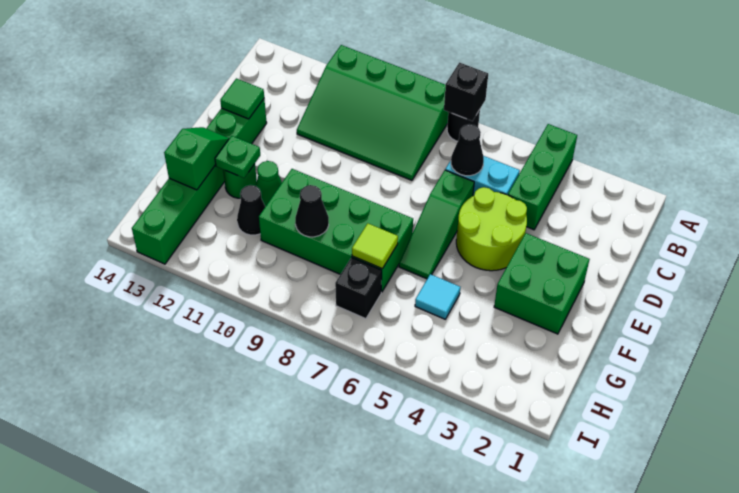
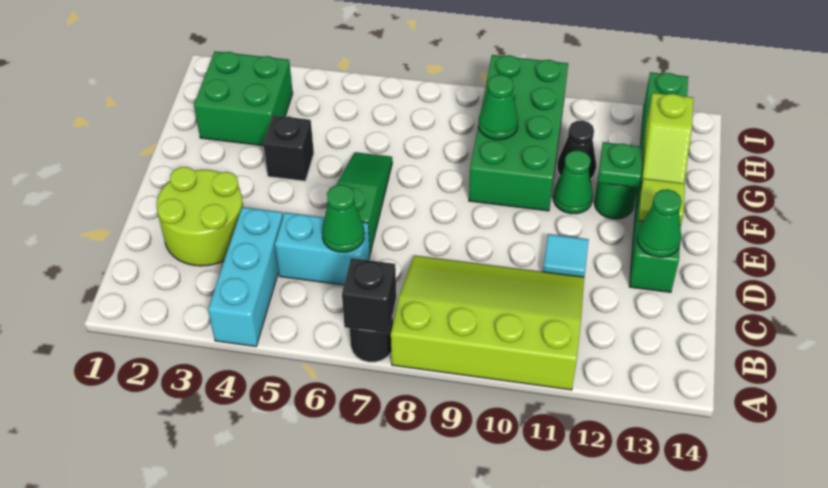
green 1x3 brick [508,124,577,230] -> cyan 1x3 brick [208,207,283,347]
green 3x4 slope [297,45,448,180] -> lime 3x4 slope [391,255,584,390]
black 1x1 cone [451,124,484,176] -> green 1x1 cone [322,185,365,252]
lime 2x2 round brick [456,187,527,271] -> lime 2x2 round brick moved to [157,167,243,266]
green 1x1 tile [220,78,264,119] -> green 1x1 cone [637,189,682,257]
green 2x2 brick [494,233,590,334] -> green 2x2 brick moved to [194,51,293,146]
green 2x4 brick [259,169,413,292] -> green 2x4 brick turned to [469,55,568,211]
green 1x2 slope [164,127,229,190] -> lime 1x2 slope [641,93,693,187]
cyan 1x1 tile [415,274,460,319] -> cyan 1x1 tile moved to [543,234,589,277]
lime 1x1 tile [352,224,398,269] -> lime 1x1 tile moved to [639,178,685,226]
black 1x1 cone [295,185,329,237] -> green 1x1 cone [479,75,518,140]
black 1x1 brick [335,258,382,319] -> black 1x1 brick moved to [263,115,314,181]

